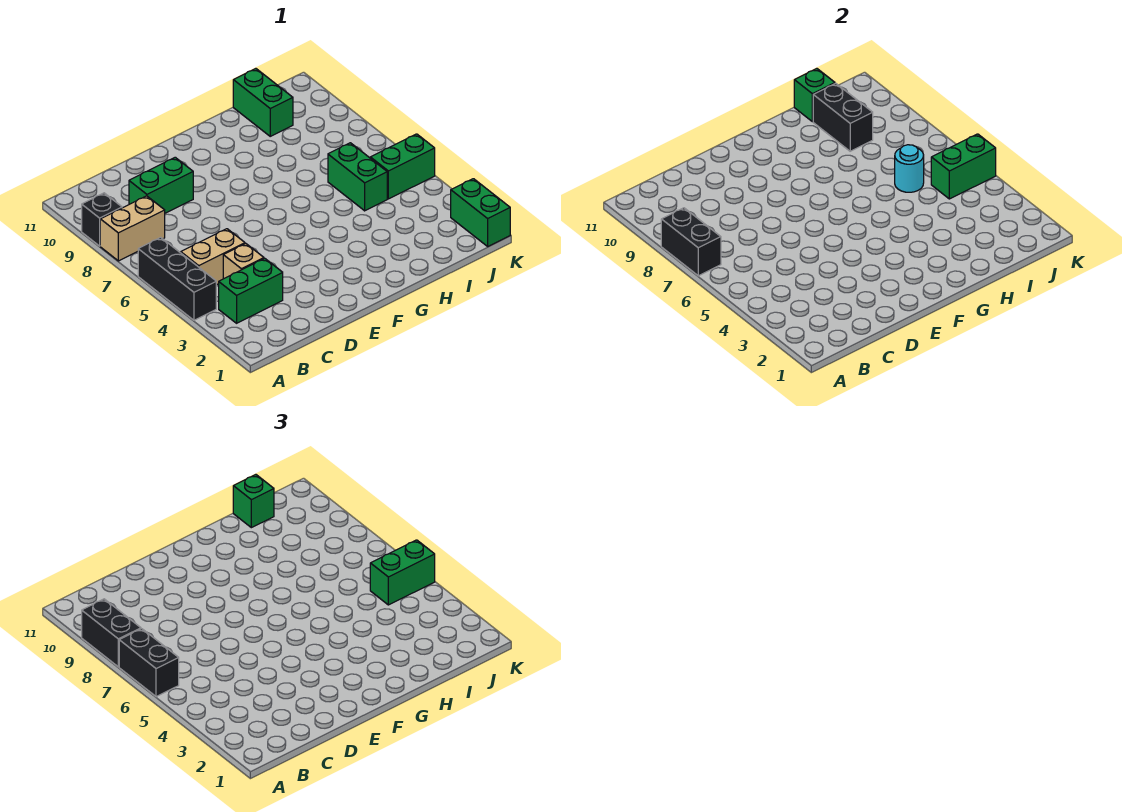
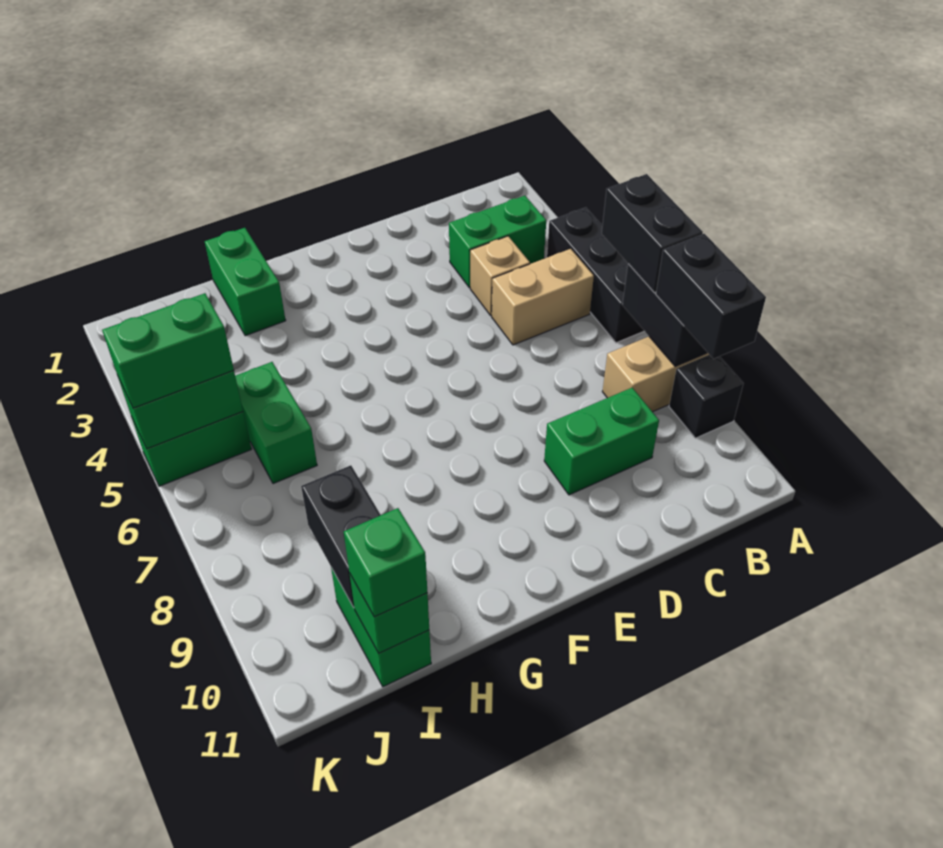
cyan 1x1 round brick [895,145,924,192] -> none
green 1x2 brick [451,179,510,246] -> green 1x2 brick moved to [205,228,286,336]

